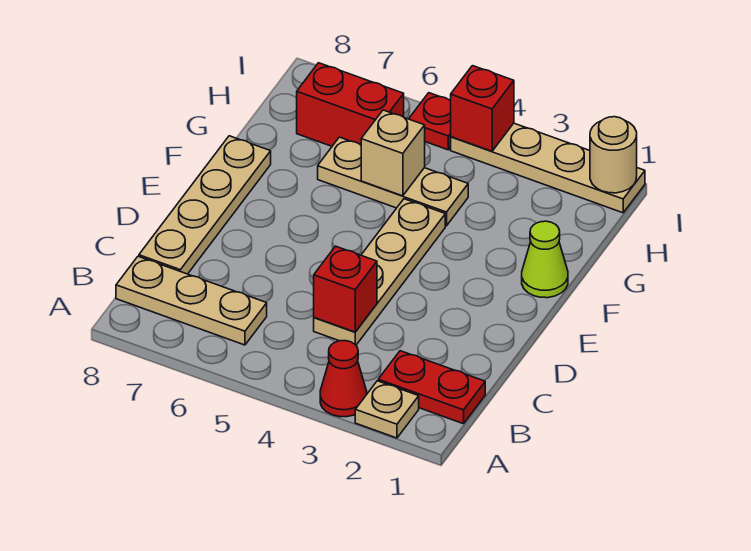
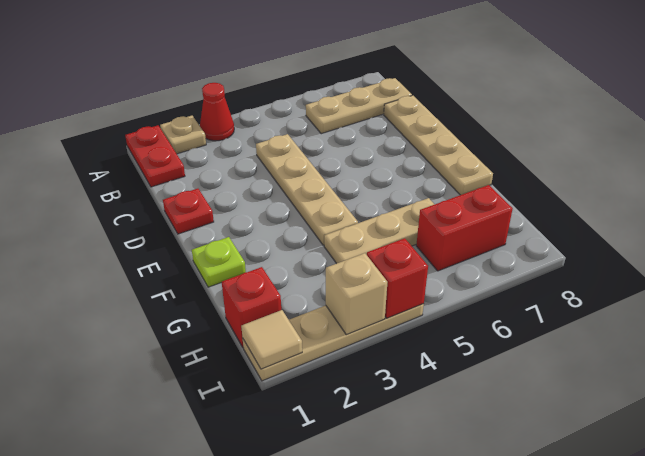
red 1x2 plate [378,351,485,424] -> red 1x2 plate turned to [125,125,185,187]
red 1x1 brick [314,246,377,332] -> red 1x1 brick moved to [222,267,281,347]
lime 1x1 cone [522,221,568,298] -> lime 1x1 plate [192,237,246,287]
tan 1x1 brick [361,110,425,196] -> tan 1x1 brick moved to [326,253,387,335]
tan 1x1 round brick [590,117,637,193] -> tan 1x1 tile [241,310,302,369]
red 1x1 plate [409,93,451,150] -> red 1x1 plate moved to [163,189,214,234]

